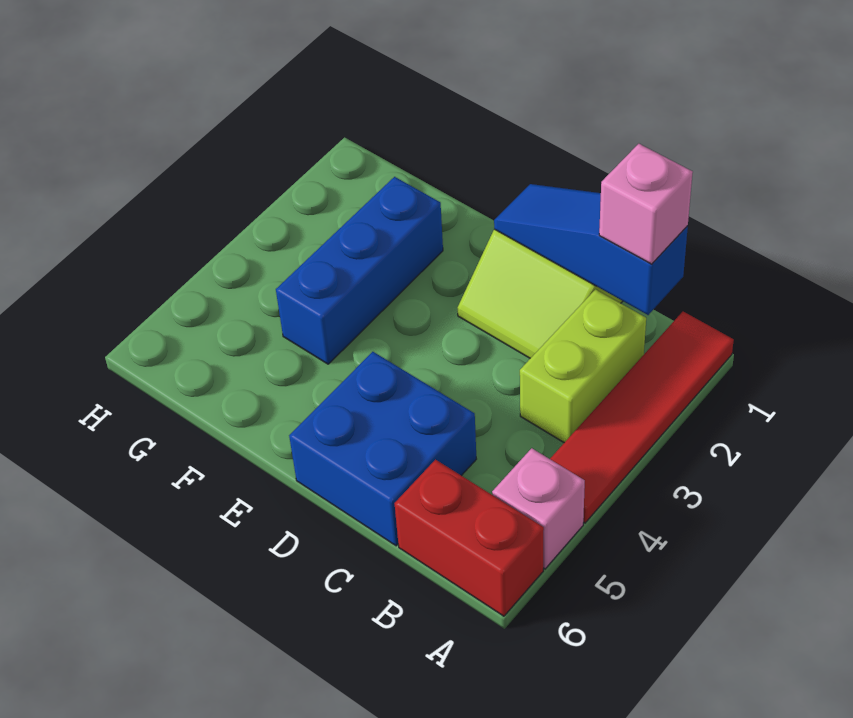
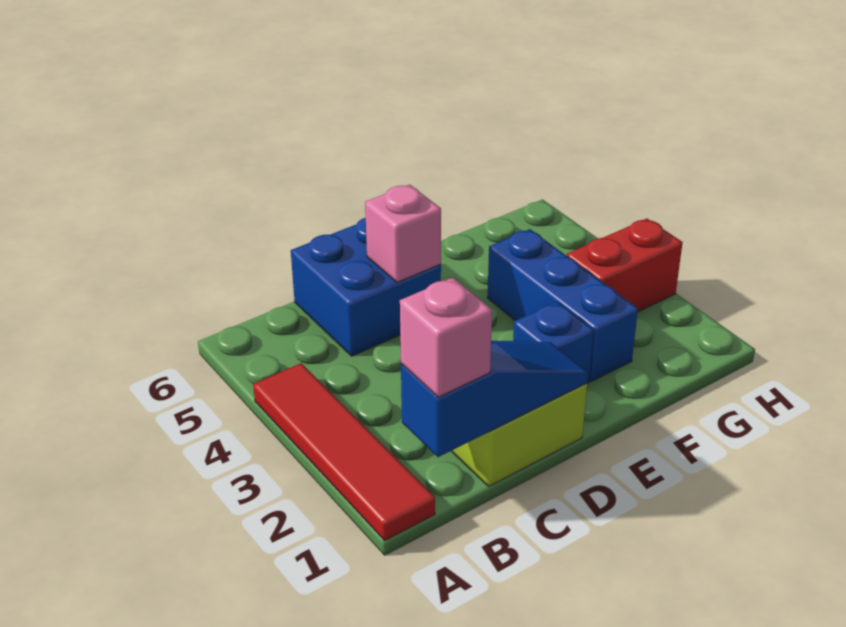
pink 1x1 brick [492,448,585,569] -> pink 1x1 brick moved to [365,185,441,282]
red 1x2 brick [394,460,544,616] -> red 1x2 brick moved to [567,219,683,312]
lime 1x2 brick [520,289,646,443] -> none
none -> blue 1x1 brick [513,302,594,384]

